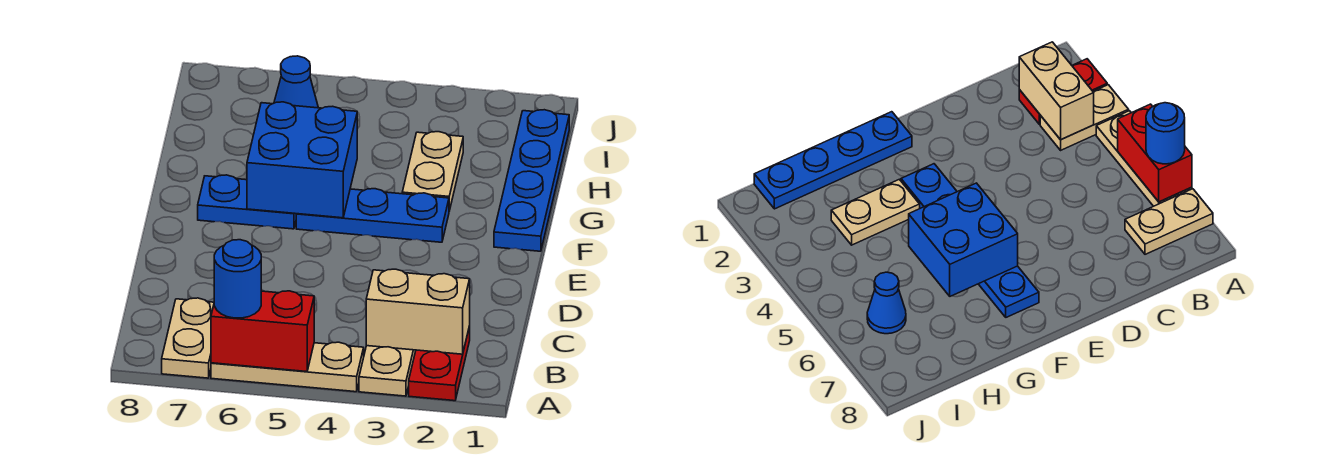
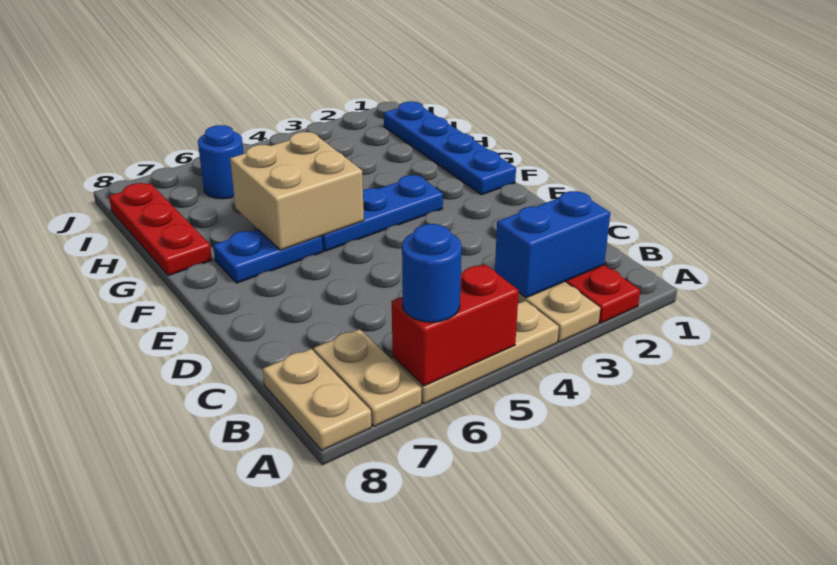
tan 1x2 brick [366,269,470,354] -> blue 1x2 brick [495,191,610,298]
blue 2x2 brick [247,102,357,218] -> tan 2x2 brick [230,132,364,250]
tan 1x2 plate [402,132,463,211] -> tan 1x2 plate moved to [263,349,372,450]
none -> red 1x3 plate [109,183,212,276]
blue 1x1 cone [274,56,318,108] -> blue 1x1 round brick [198,125,243,199]

